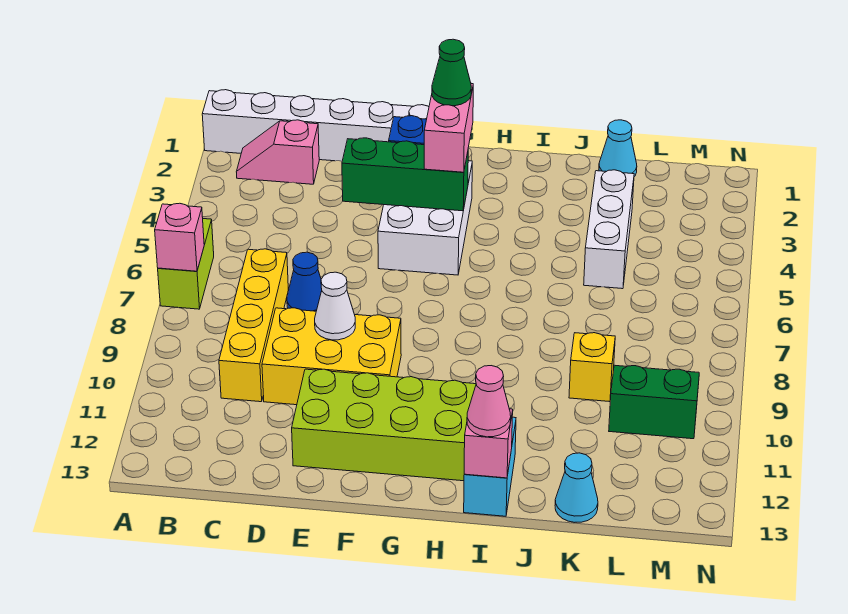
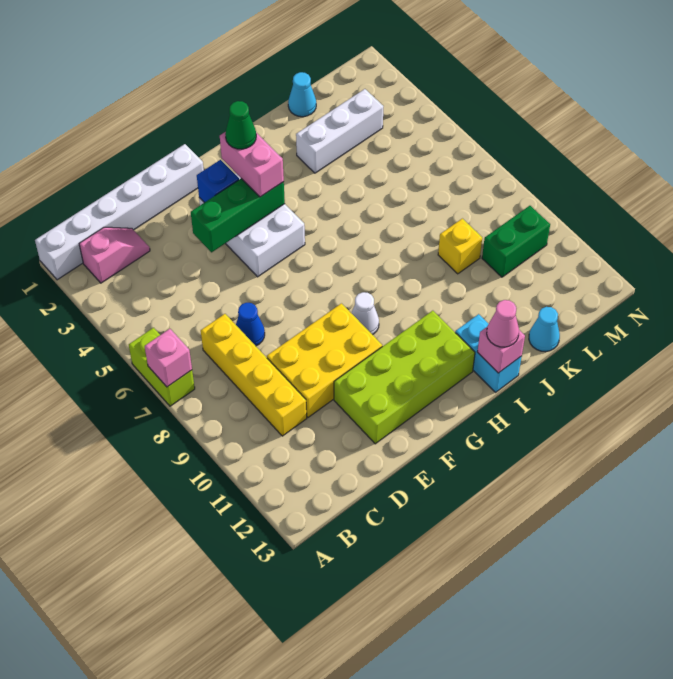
pink 1x2 slope [237,120,319,184] -> pink 1x2 slope turned to [79,227,150,283]
white 1x1 cone [315,272,355,340] -> white 1x1 cone moved to [352,292,379,335]
white 1x3 brick [584,170,634,289] -> white 1x3 brick turned to [296,89,383,173]

